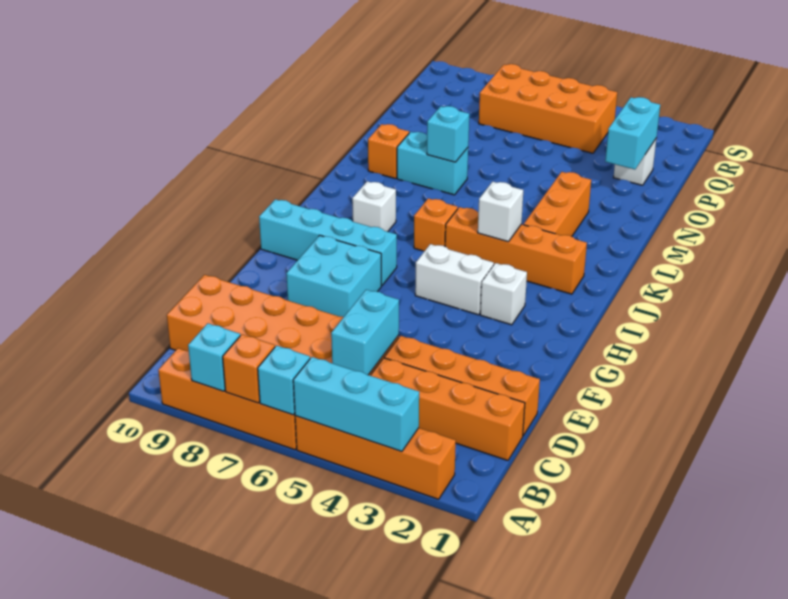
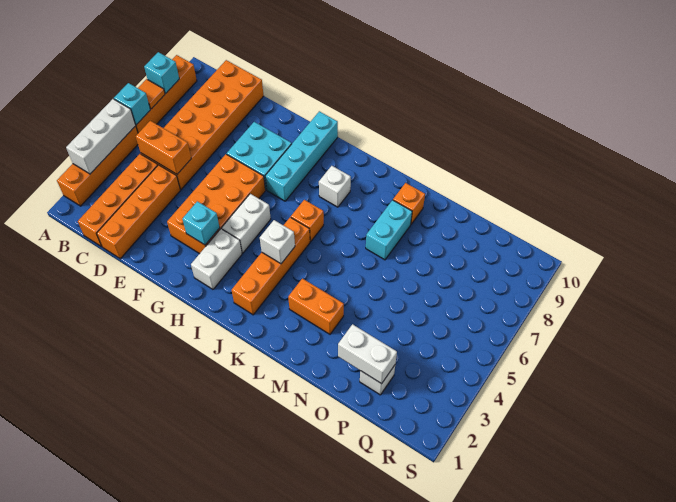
cyan 1x3 brick [293,357,419,452] -> white 1x3 brick [66,99,136,174]
orange 1x1 brick [223,334,275,403] -> orange 1x1 tile [138,79,165,109]
cyan 1x2 brick [331,290,399,375] -> orange 1x2 brick [136,121,191,174]
white 1x1 brick [480,263,527,325] -> white 1x2 brick [191,229,242,289]
orange 1x3 brick [524,172,591,236] -> orange 1x2 brick [288,278,344,334]
cyan 1x1 brick [427,106,469,162] -> cyan 1x1 brick moved to [182,201,220,245]
cyan 1x2 brick [605,97,660,169] -> white 1x2 brick [338,324,397,384]
orange 2x4 brick [479,64,617,153] -> orange 2x4 brick moved to [167,154,265,254]

